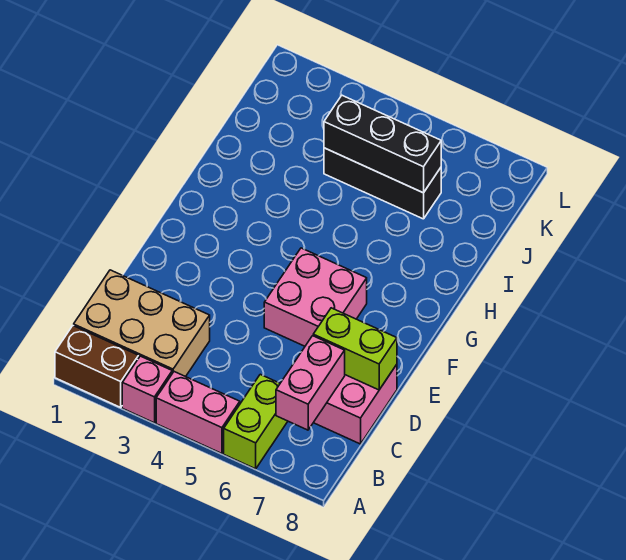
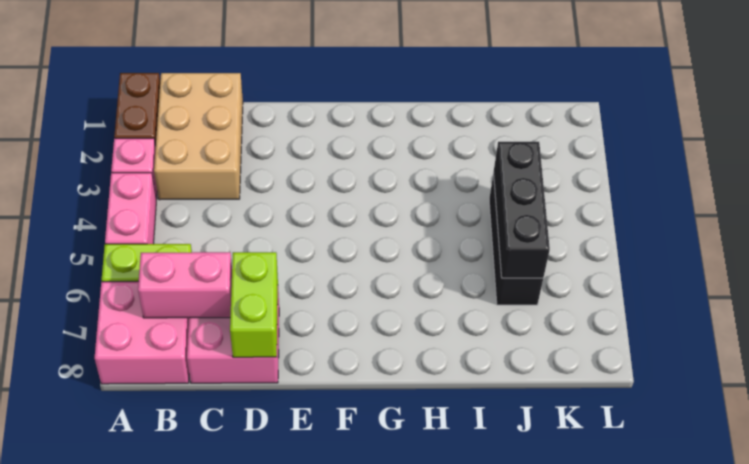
pink 2x2 brick [264,248,367,346] -> pink 2x2 brick moved to [95,281,189,384]

